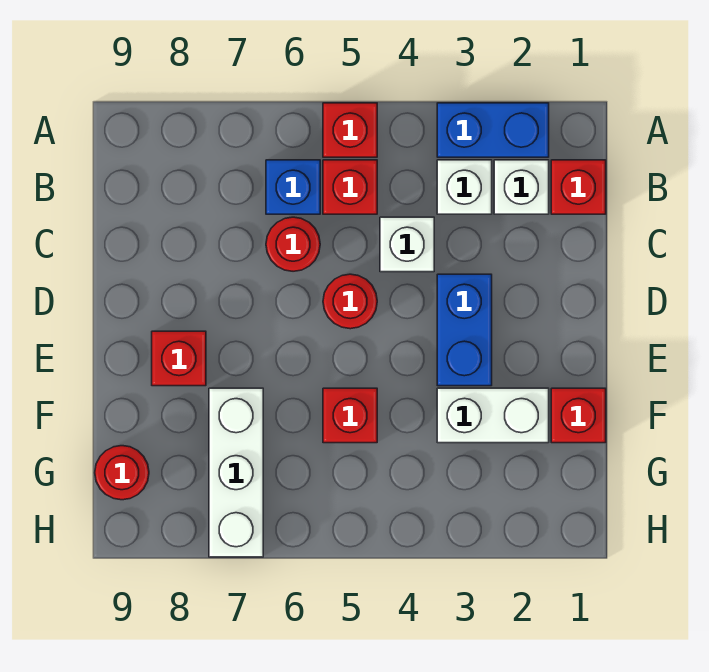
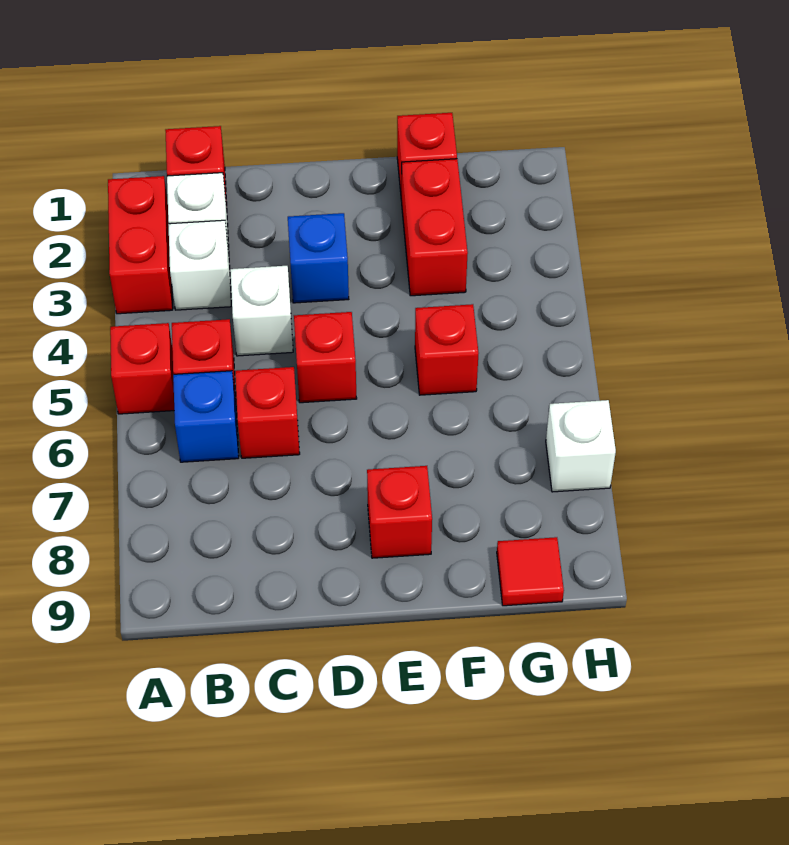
blue 1x2 brick [437,103,549,157] -> red 1x2 brick [108,176,173,314]
red 1x1 round brick [266,217,320,271] -> red 1x1 brick [235,367,300,458]
blue 1x2 brick [437,274,492,386] -> blue 1x1 brick [288,213,349,303]
red 1x1 round brick [323,274,377,329] -> red 1x1 brick [294,312,357,403]
white 1x2 brick [437,388,549,443] -> red 1x2 brick [402,159,468,296]
white 1x3 brick [209,388,263,557] -> white 1x1 brick [546,400,616,492]
red 1x1 round brick [95,446,149,500] -> red 1x1 tile [497,537,564,606]

